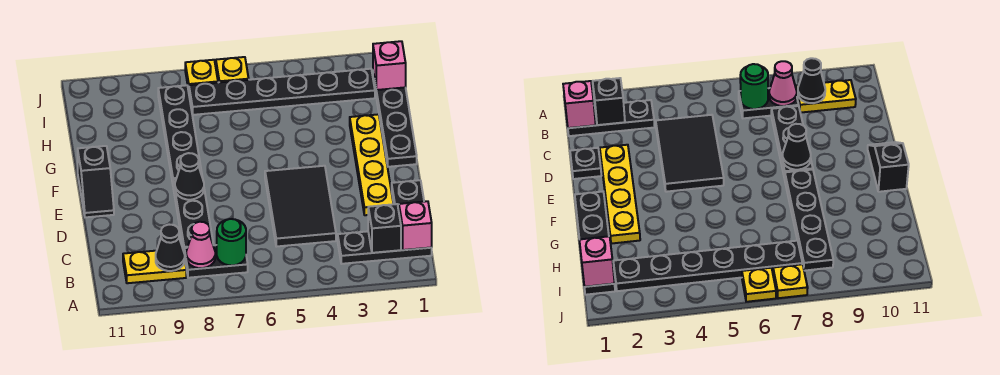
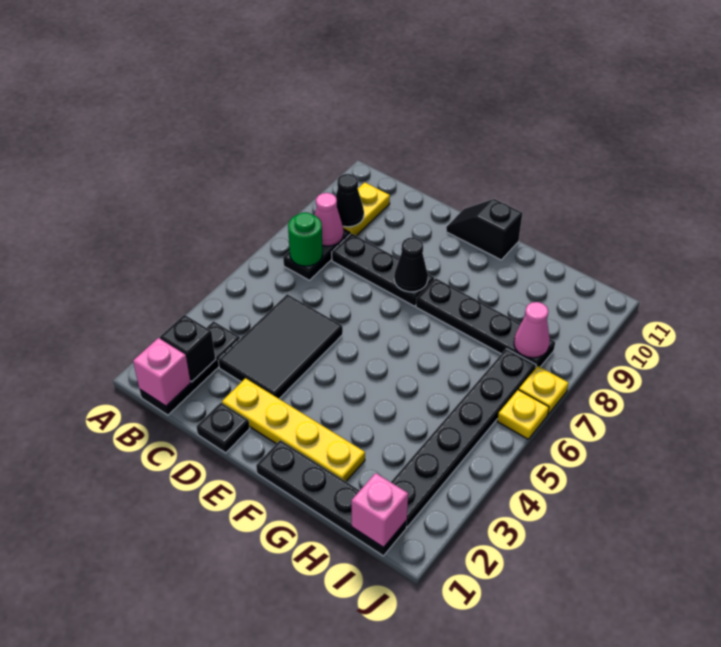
black 2x3 tile [265,166,336,247] -> black 2x3 tile turned to [218,294,343,399]
none -> pink 1x1 cone [514,302,550,358]

